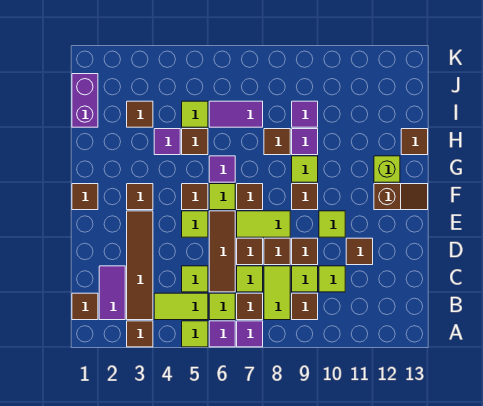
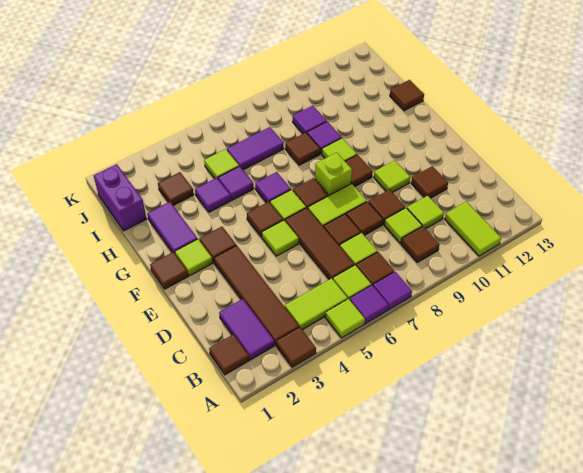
lime 1x2 tile [264,266,290,320] -> lime 1x2 tile moved to [445,202,501,256]
lime 1x1 tile [182,266,208,292] -> lime 1x1 tile moved to [175,239,213,276]
brown 1x2 slope [374,184,428,210] -> none
none -> purple 1x2 tile [147,202,197,253]
lime 1x1 brick [374,156,400,182] -> lime 1x1 brick moved to [315,152,352,195]
brown 1x1 tile [182,129,208,155] -> purple 1x1 tile [218,166,254,200]

